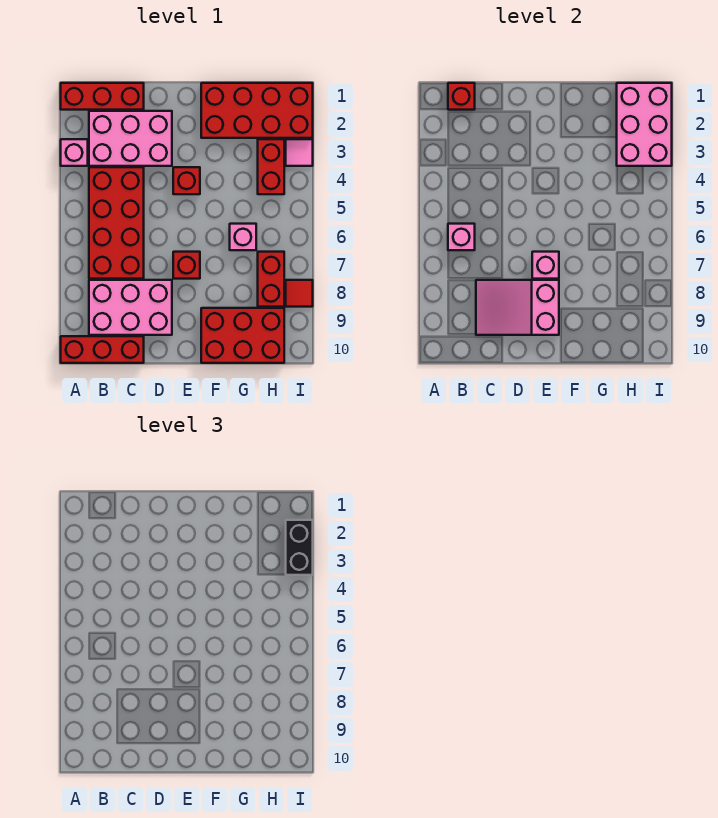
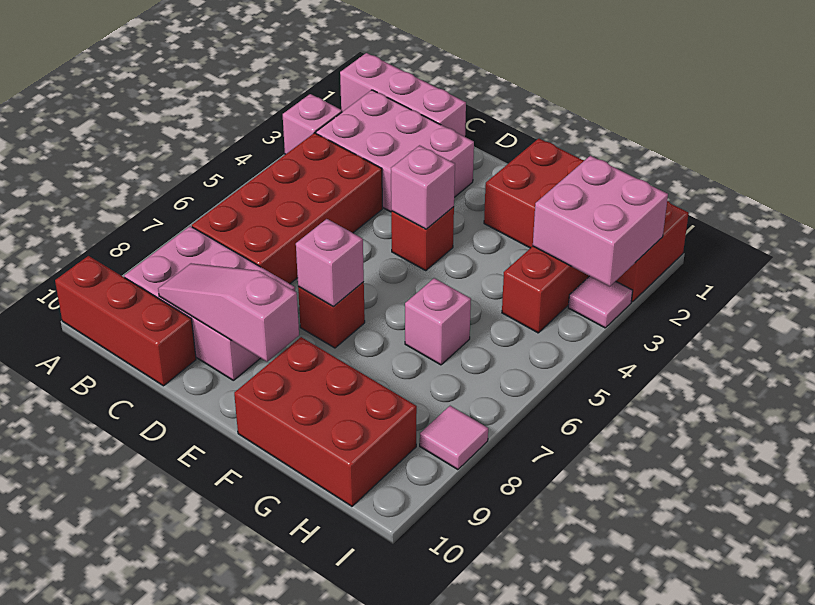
red 1x3 brick [61,83,144,110] -> pink 1x3 brick [340,53,466,137]
red 1x1 brick [448,83,475,110] -> none
pink 1x1 brick [448,224,475,250] -> pink 1x1 brick moved to [391,145,455,229]
pink 2x3 slope [476,280,559,335] -> pink 1x3 slope [158,263,299,362]
pink 2x3 brick [617,83,672,166] -> pink 2x2 brick [533,156,668,286]
red 1x2 brick [258,252,284,307] -> none
black 1x2 brick [286,520,313,575] -> none
red 1x1 tile [286,280,313,307] -> pink 1x1 tile [420,406,488,470]

